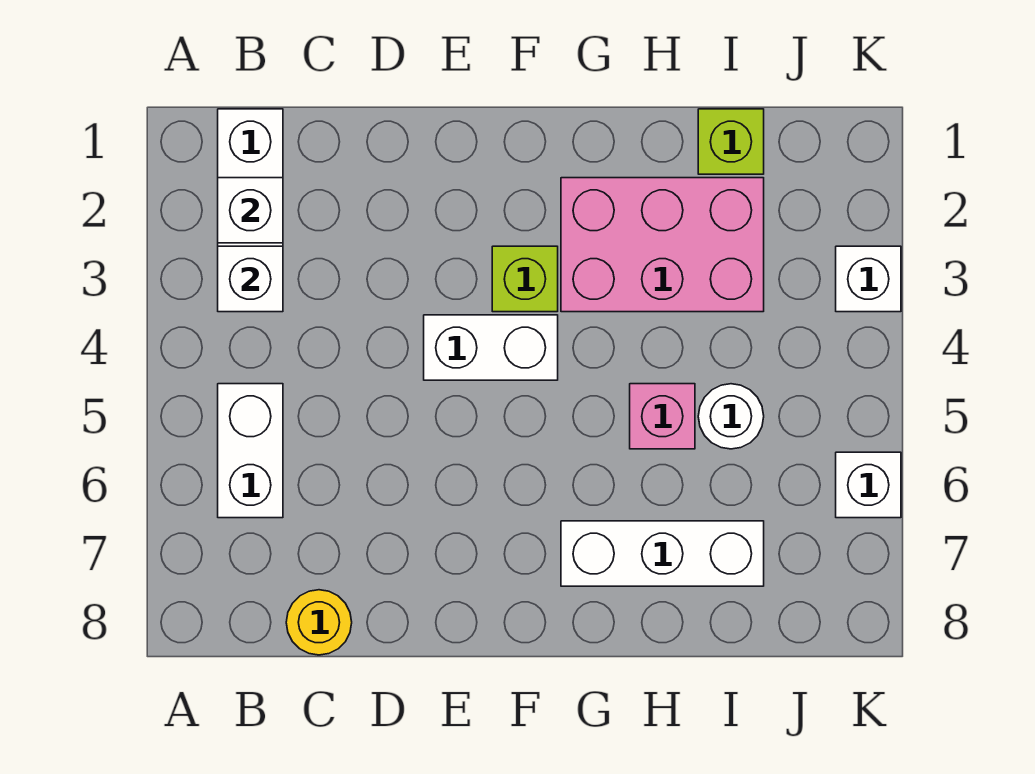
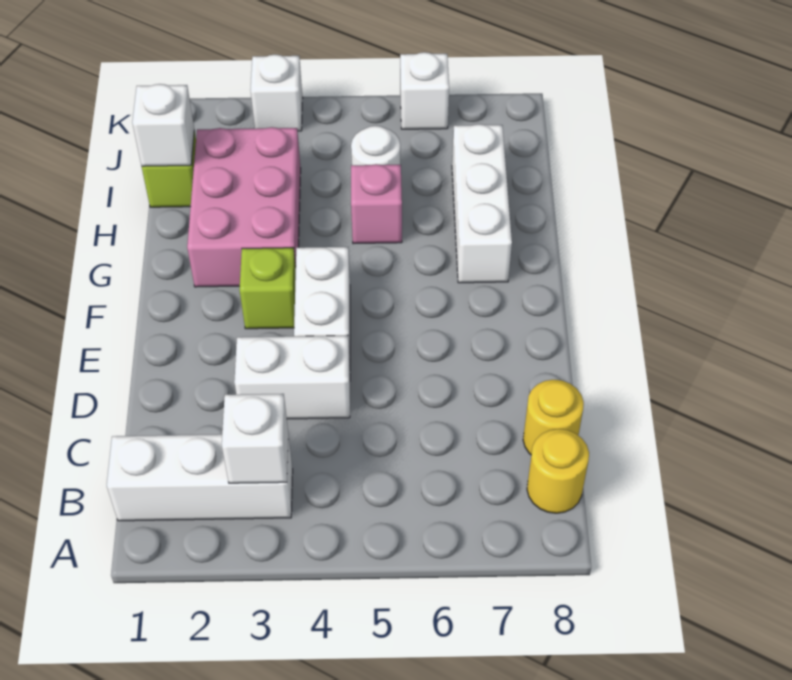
white 1x1 brick [218,178,283,243] -> white 1x1 brick moved to [132,84,194,166]
white 1x2 brick [218,384,283,518] -> white 1x2 brick moved to [234,335,350,419]
none -> yellow 1x1 round brick [527,429,589,513]

